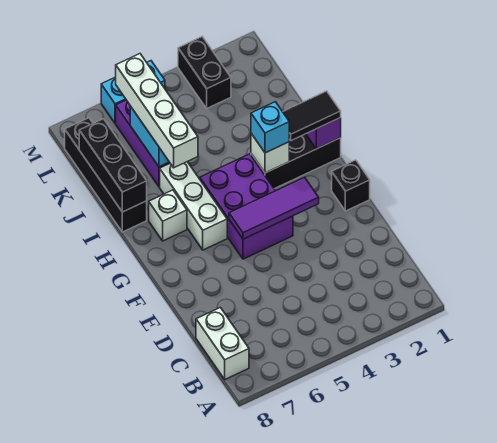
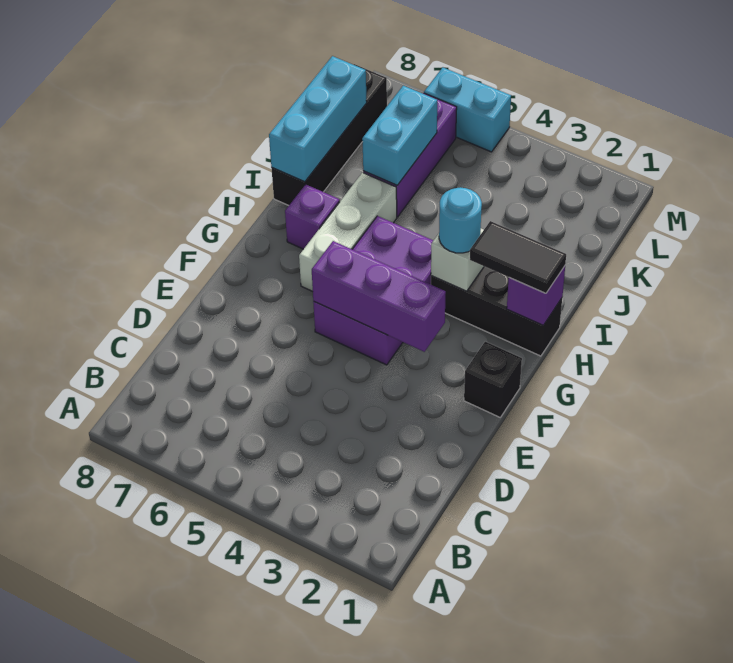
white 1x2 brick [196,308,249,379] -> none
purple 1x3 tile [229,177,319,239] -> purple 1x3 brick [312,241,446,352]
cyan 1x1 brick [251,102,289,153] -> cyan 1x1 round brick [439,187,482,253]
white 1x1 brick [149,190,187,241] -> purple 1x1 brick [285,185,340,249]
white 1x4 brick [116,54,198,168] -> none
black 1x3 brick [79,119,147,212] -> cyan 1x3 brick [269,56,367,182]
black 1x2 brick [178,37,231,108] -> none

